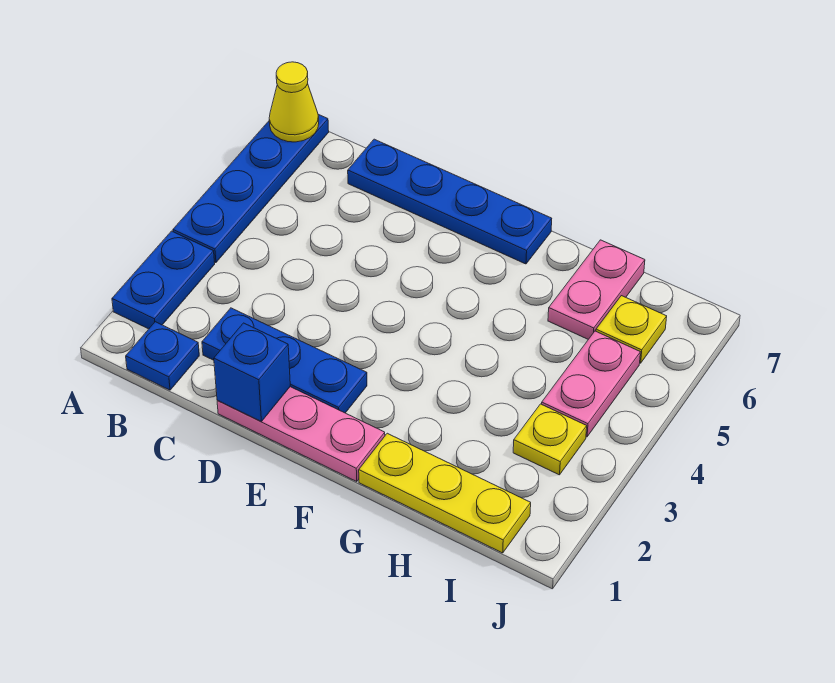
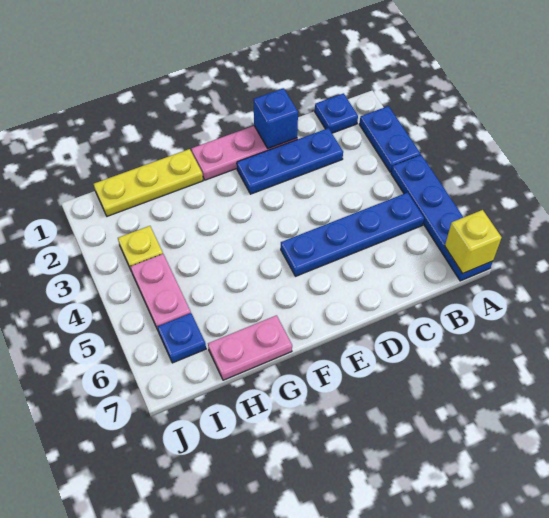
yellow 1x1 cone [269,62,319,142] -> yellow 1x1 brick [445,210,502,274]
blue 1x4 plate [348,139,552,264] -> blue 1x4 plate moved to [281,192,424,276]
pink 1x2 plate [548,240,645,339] -> pink 1x2 plate turned to [208,315,292,380]
yellow 1x1 plate [596,296,667,363] -> blue 1x1 plate [158,313,206,363]

